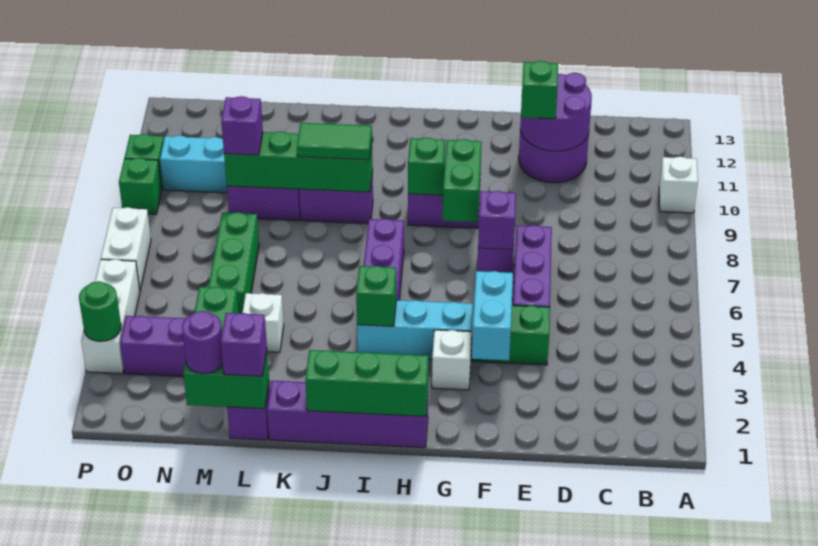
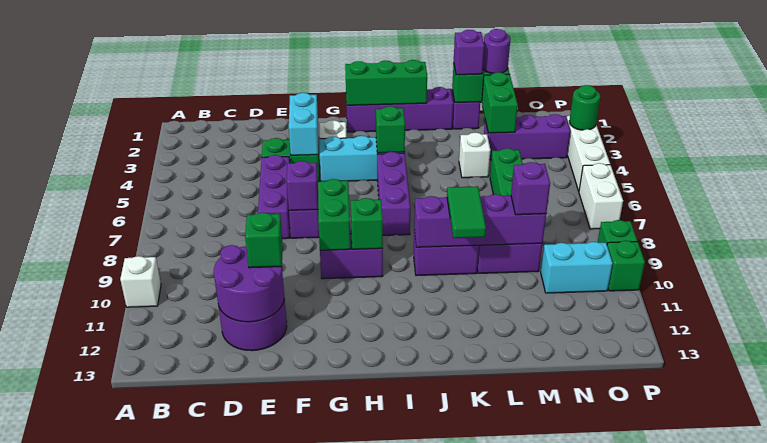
green 1x4 brick [224,131,373,192] -> purple 1x4 brick [414,194,546,247]
green 1x2 tile [297,123,372,160] -> green 1x2 tile turned to [447,186,486,238]

